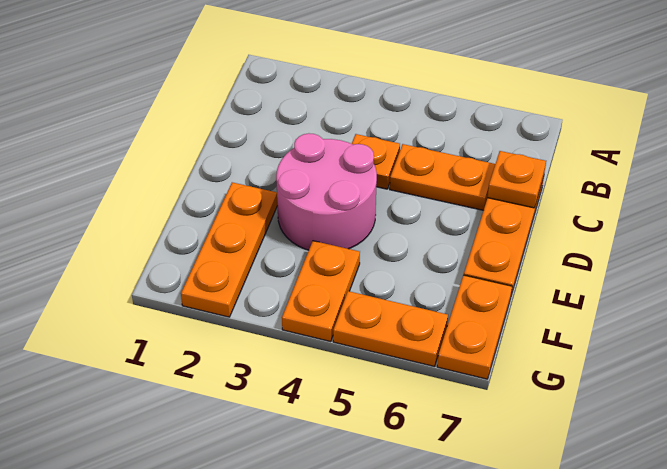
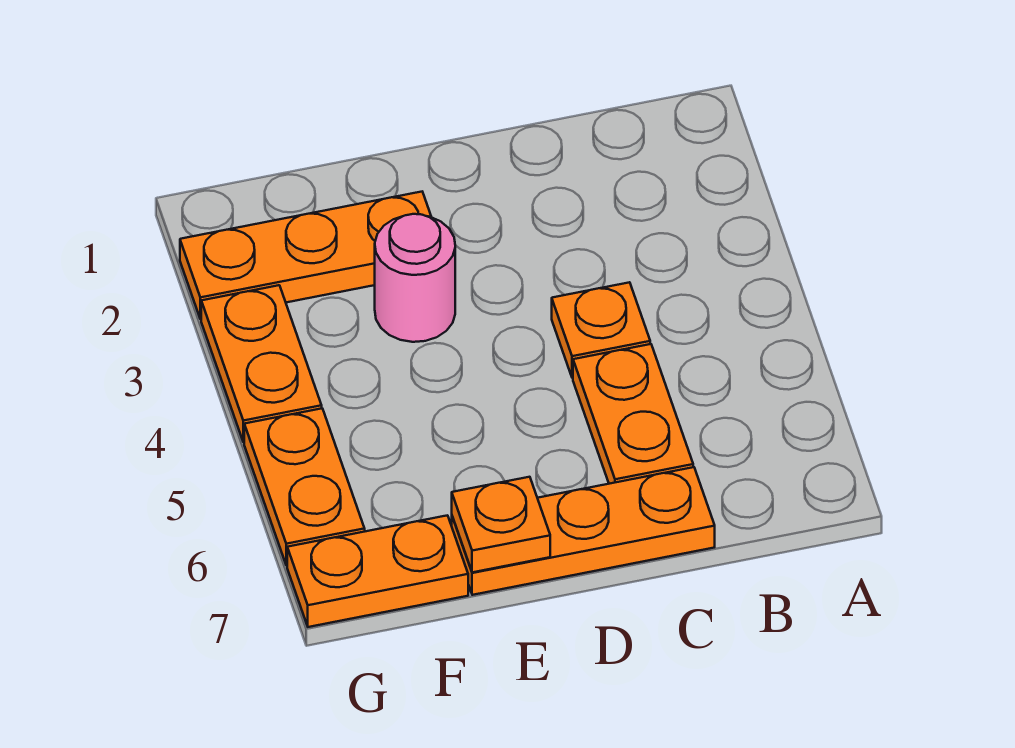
orange 1x1 plate [488,151,546,208] -> orange 1x1 plate moved to [452,477,550,572]
pink 2x2 round brick [276,133,377,250] -> pink 1x1 round brick [375,214,455,342]
orange 1x2 plate [282,241,360,342] -> orange 1x2 plate turned to [201,285,322,442]

